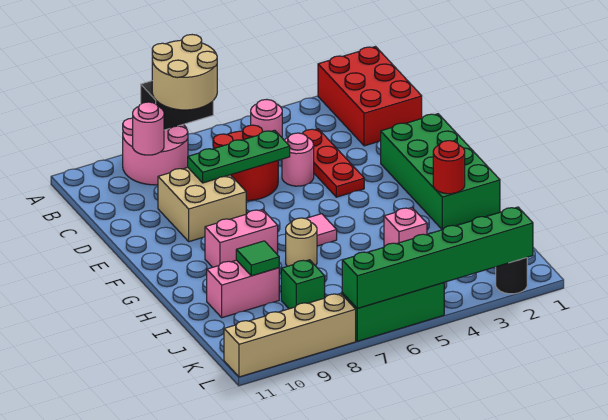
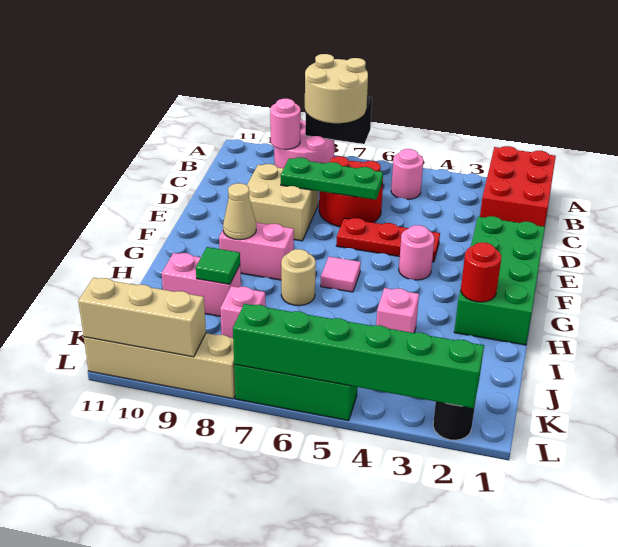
red 1x3 plate [302,129,364,197] -> red 1x3 plate turned to [336,218,440,262]
pink 1x1 round brick [282,133,314,186] -> pink 1x1 round brick moved to [399,225,434,280]
none -> tan 1x1 cone [223,183,256,240]
green 1x1 brick [281,260,325,309] -> pink 1x1 brick [220,286,265,338]
none -> tan 1x3 brick [78,278,206,357]

